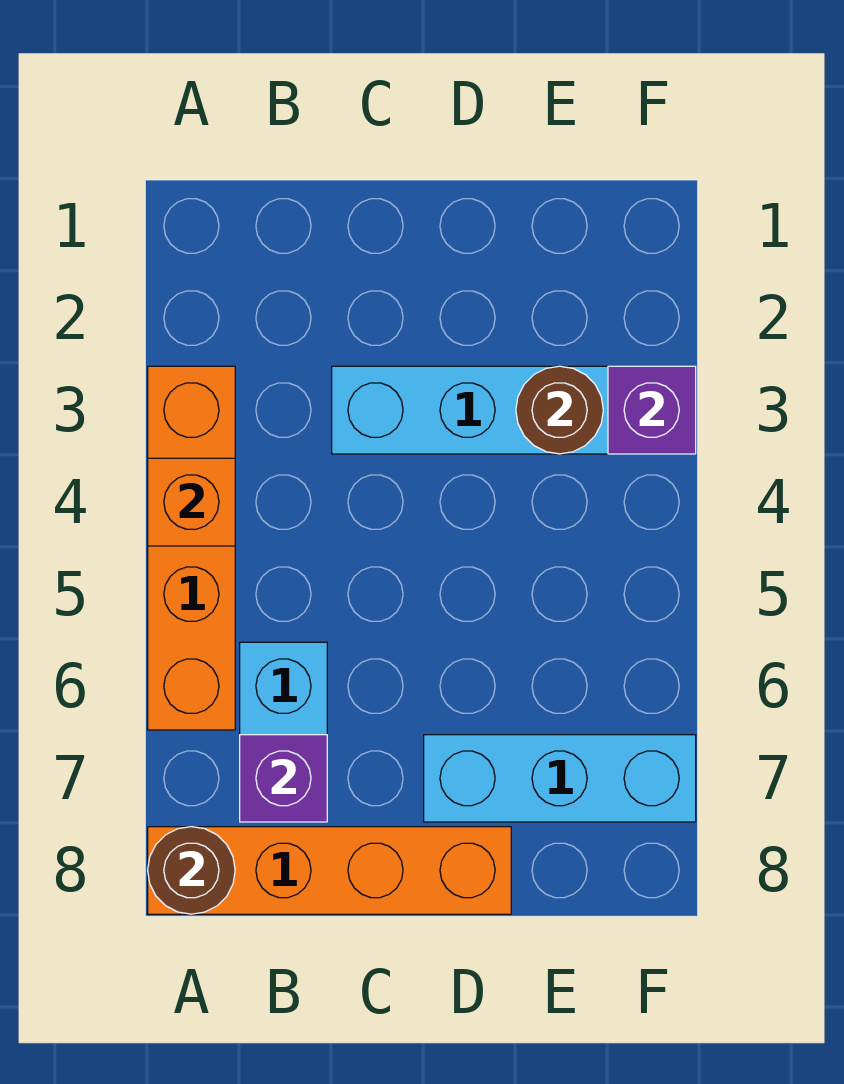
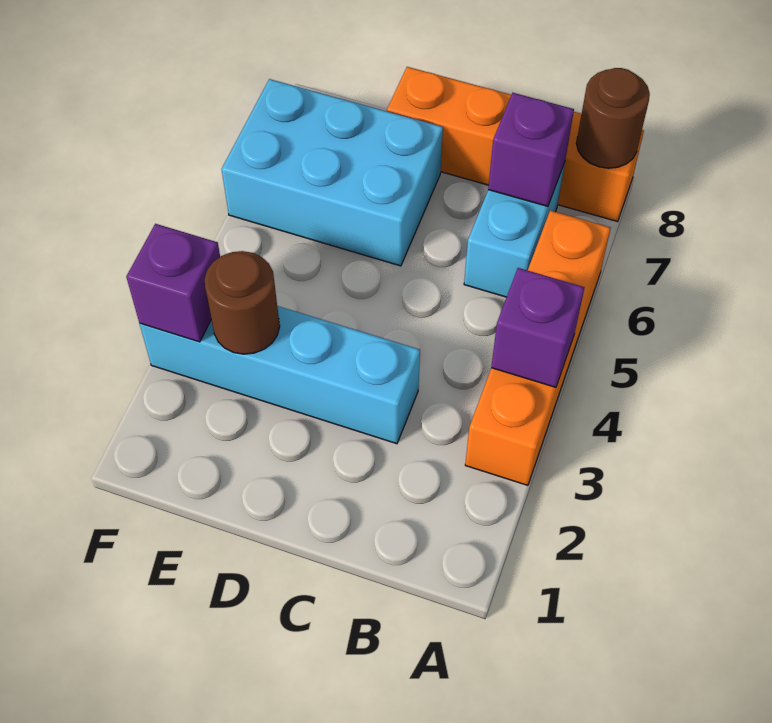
orange 1x1 brick [148,458,235,546] -> purple 1x1 brick [491,268,585,387]
cyan 1x3 brick [424,735,696,822] -> cyan 2x3 brick [222,79,443,266]

